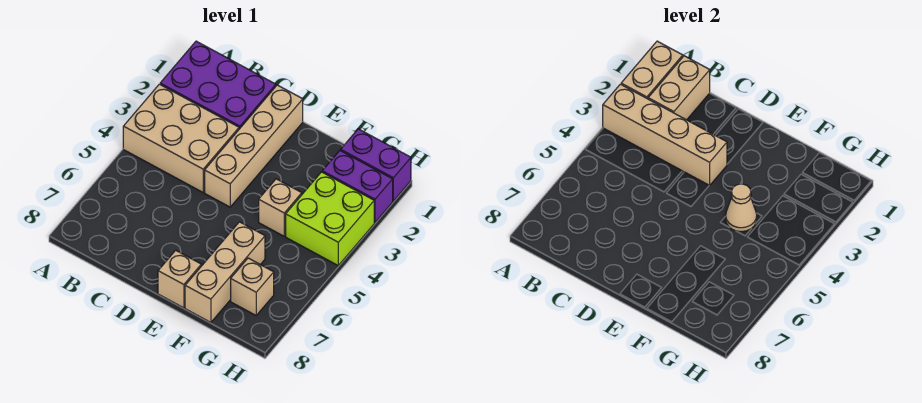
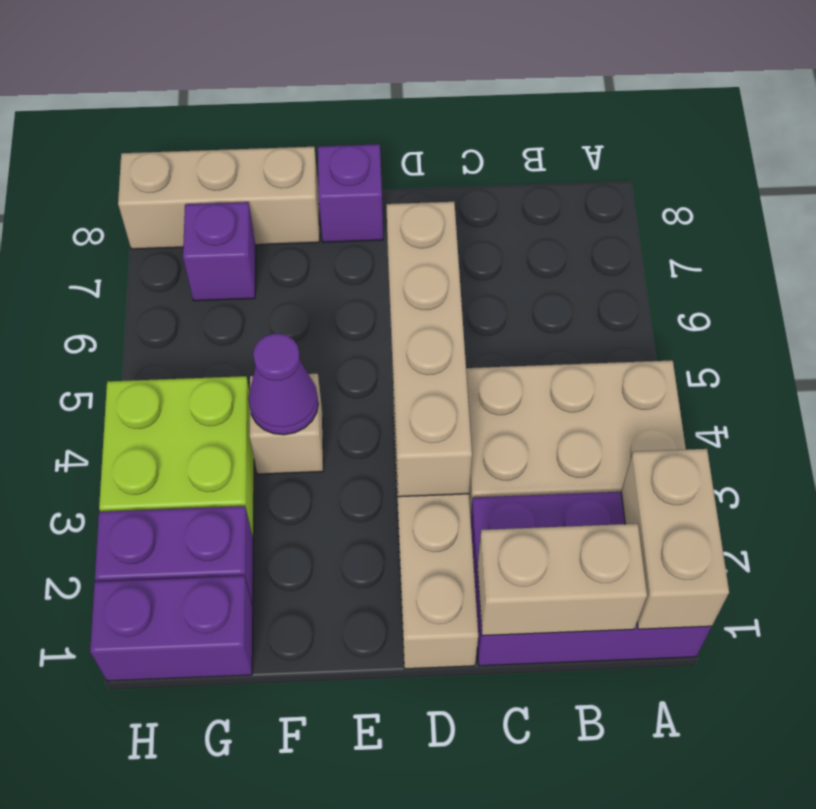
tan 1x4 brick [603,84,727,186] -> tan 1x4 brick turned to [386,202,472,497]
tan 1x2 brick [648,56,710,120] -> tan 1x2 brick turned to [477,524,647,636]
tan 1x1 brick [158,250,201,308] -> purple 1x1 brick [318,144,383,242]
tan 1x1 cone [726,184,757,232] -> purple 1x1 cone [248,334,318,435]
tan 1x3 brick [185,222,265,322] -> tan 1x3 brick turned to [118,147,320,249]
tan 1x1 brick [231,258,274,315] -> purple 1x1 brick [183,202,256,301]

